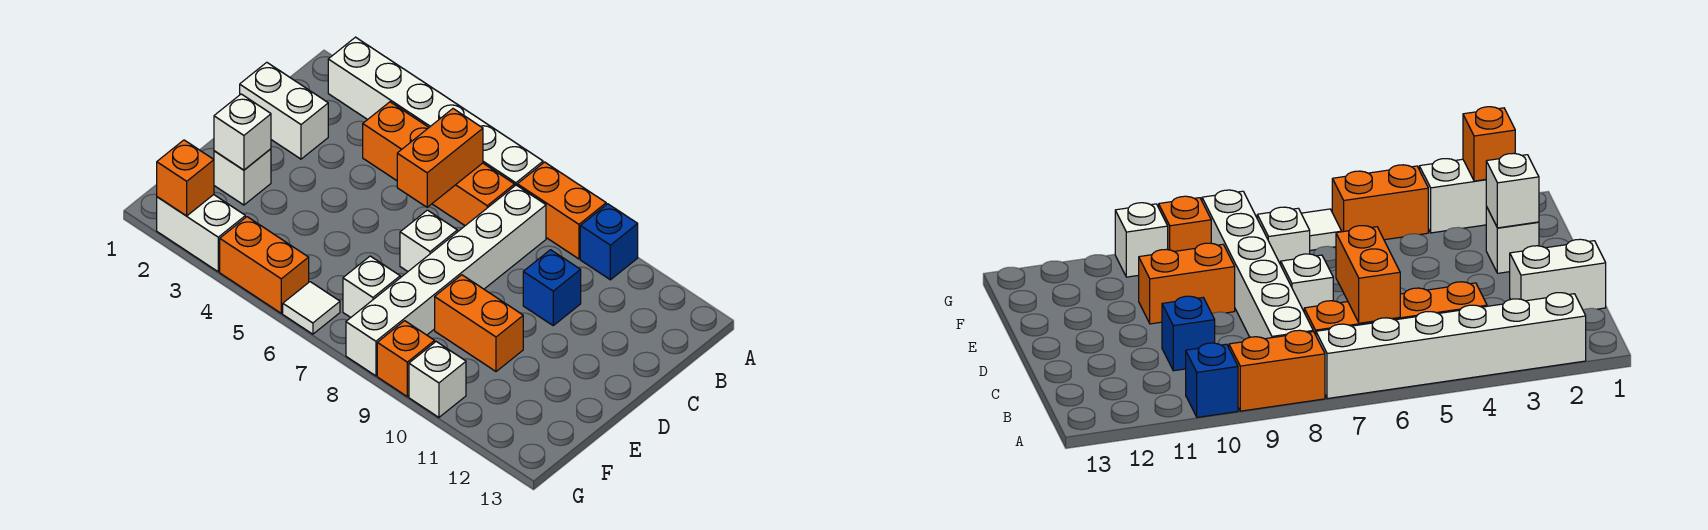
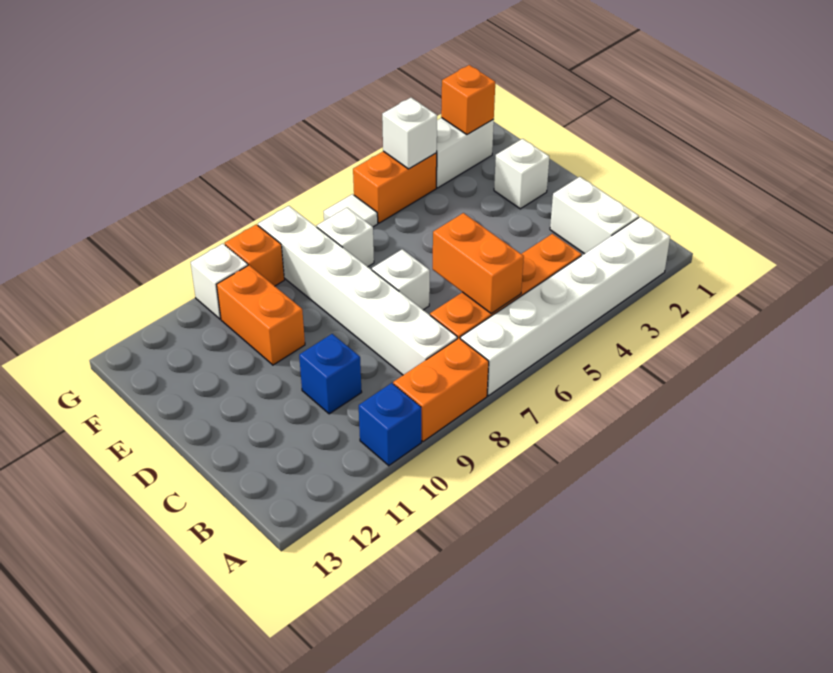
white 1x2 brick [240,62,328,159] -> white 1x2 brick turned to [550,177,639,254]
white 1x1 brick [214,94,271,170] -> white 1x1 brick moved to [382,98,437,169]
orange 1x2 brick [435,275,523,371] -> orange 1x2 brick turned to [217,265,305,365]

